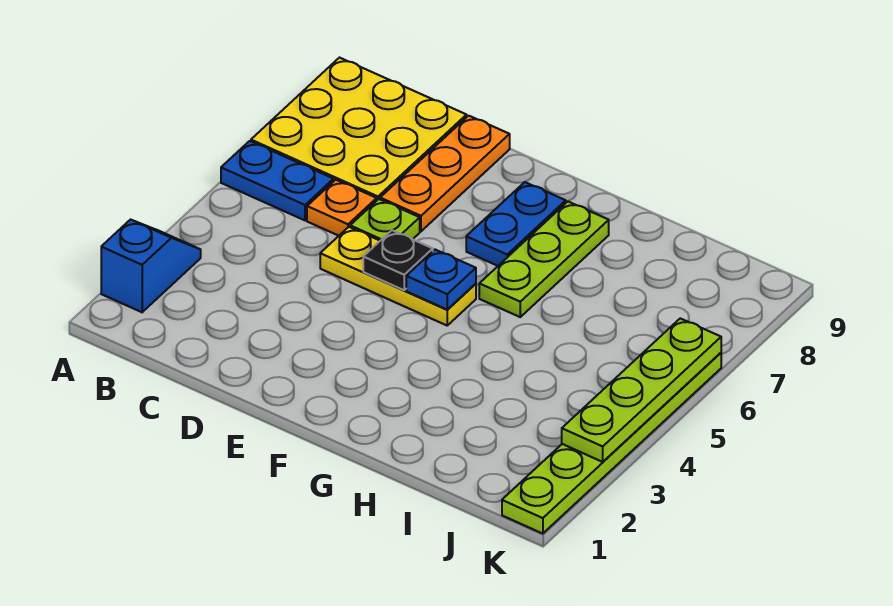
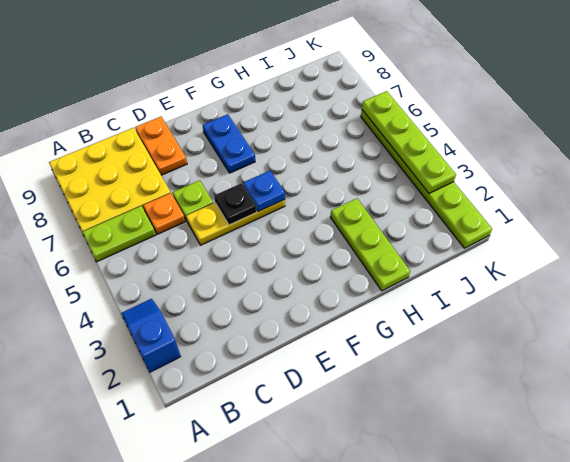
blue 1x2 plate [221,141,334,220] -> lime 1x2 plate [82,206,156,262]
orange 1x3 plate [380,116,510,231] -> orange 1x2 plate [135,117,187,175]
lime 1x3 plate [479,202,609,317] -> lime 1x3 plate moved to [330,199,410,291]

